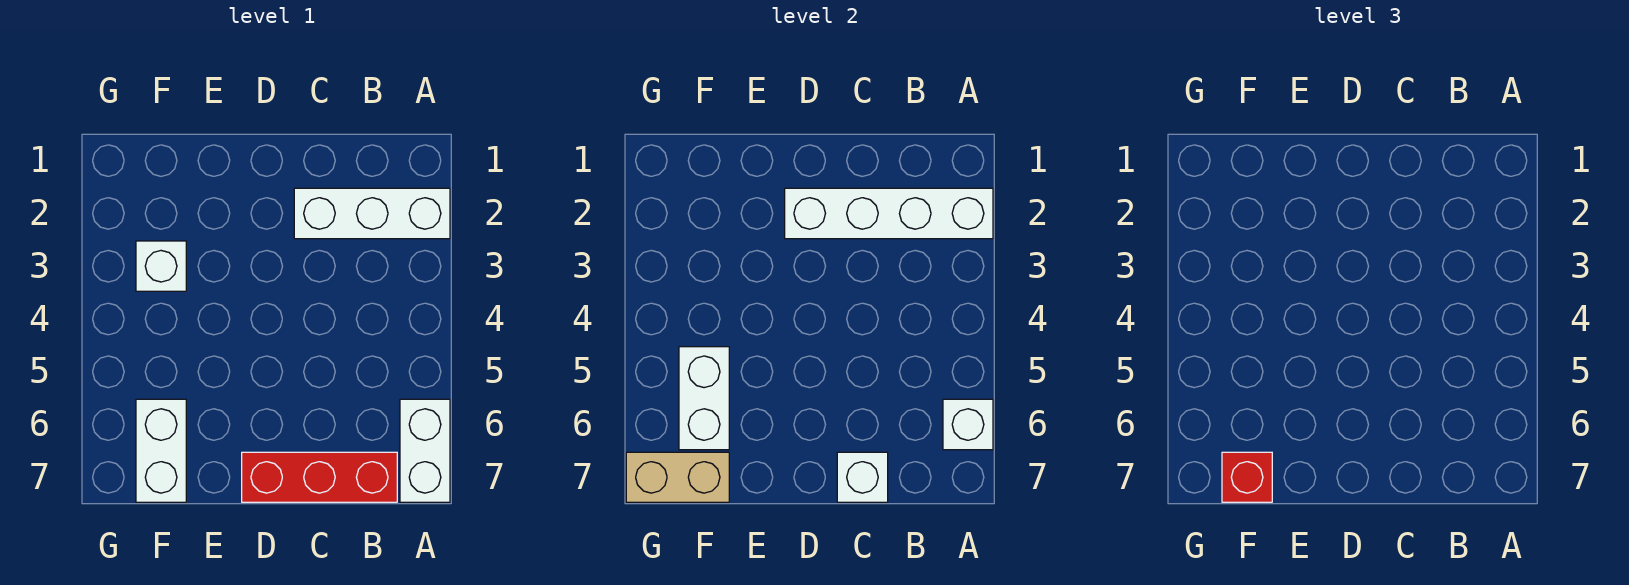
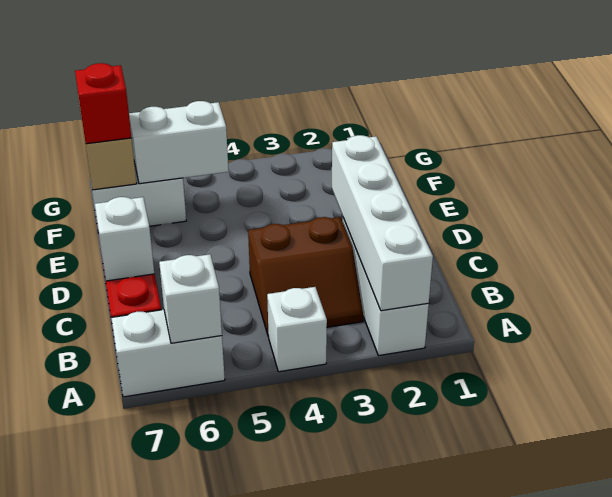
none -> brown 2x2 slope [248,217,363,335]
white 1x1 brick [136,241,186,291] -> white 1x1 brick moved to [267,287,327,372]

